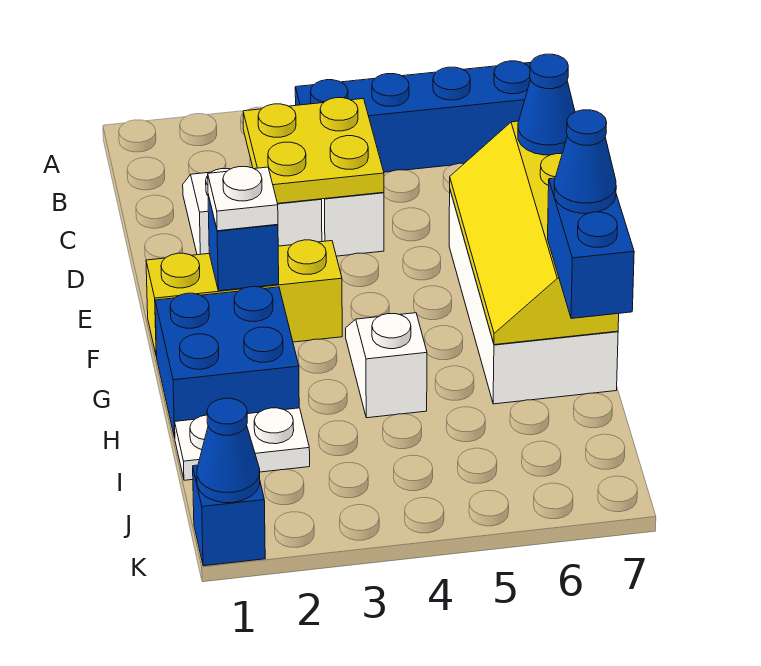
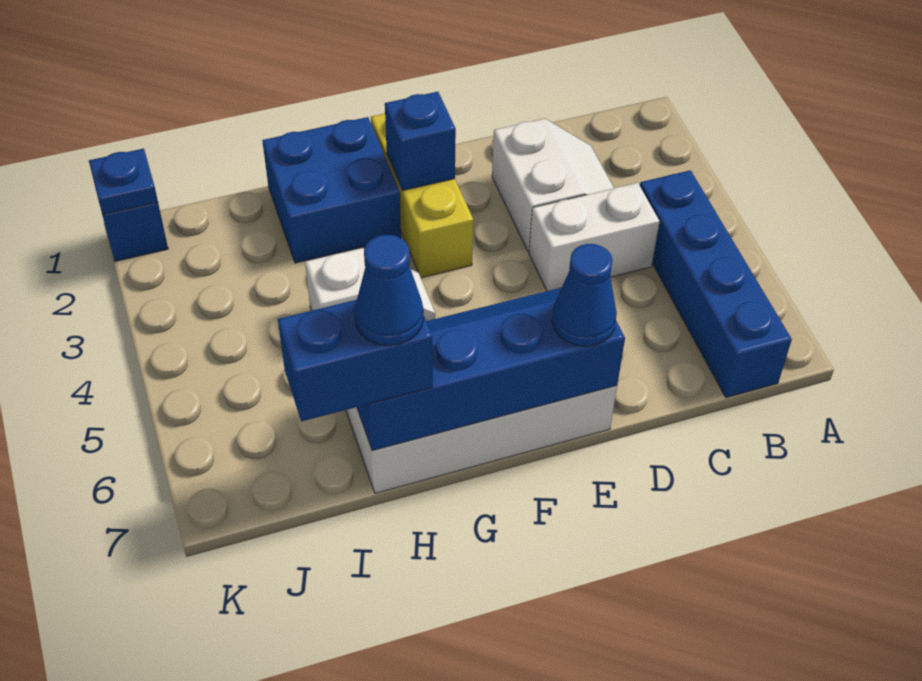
yellow 2x2 plate [243,98,384,203] -> none
yellow 2x4 slope [450,121,619,345] -> blue 2x4 slope [357,288,625,451]
white 1x1 plate [208,167,278,231] -> none
white 1x2 plate [175,408,310,480] -> none
blue 1x1 cone [197,398,260,503] -> blue 1x1 plate [89,149,158,215]

